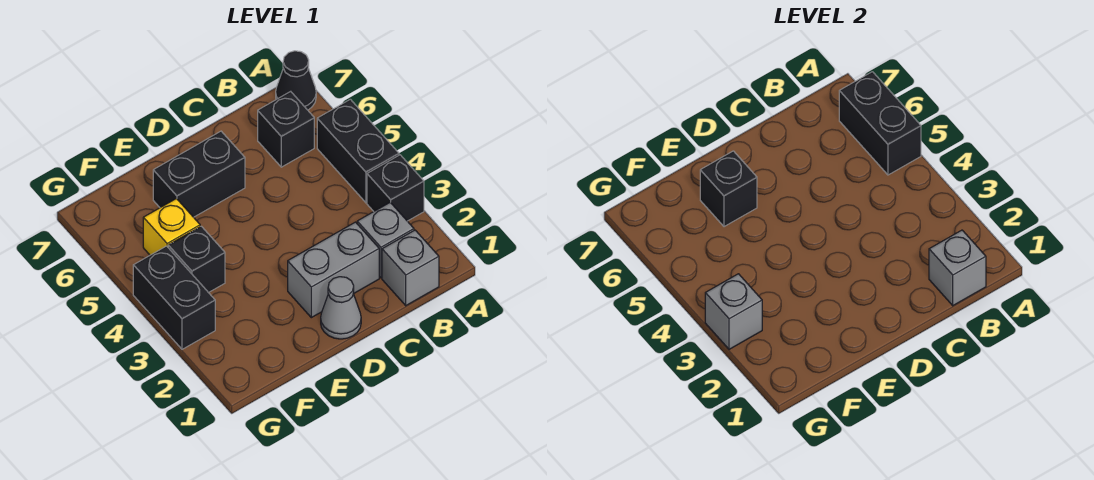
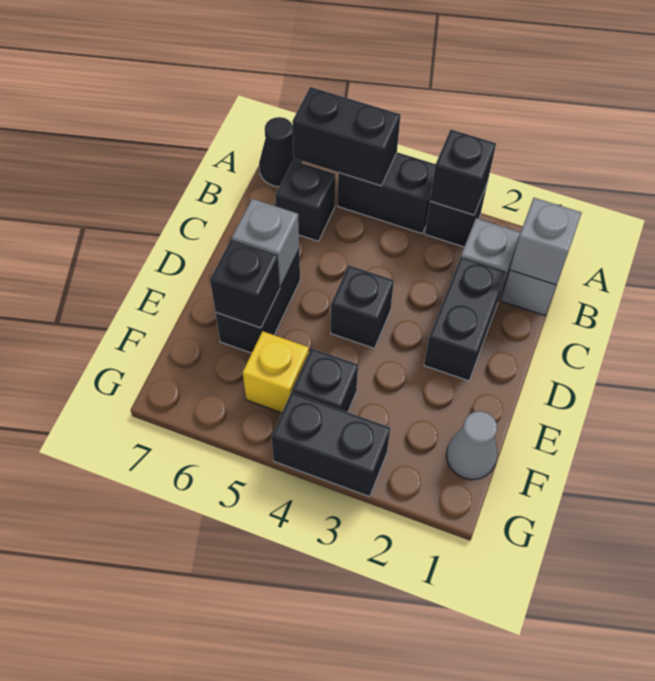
none -> black 1x1 brick [430,130,496,215]
grey 1x2 brick [288,222,379,318] -> black 1x2 brick [424,257,507,381]
grey 1x1 cone [321,277,361,339] -> grey 1x1 cone moved to [446,411,498,480]
none -> black 1x1 brick [331,265,394,348]
grey 1x1 brick [705,274,762,349] -> grey 1x1 brick moved to [232,199,299,286]

